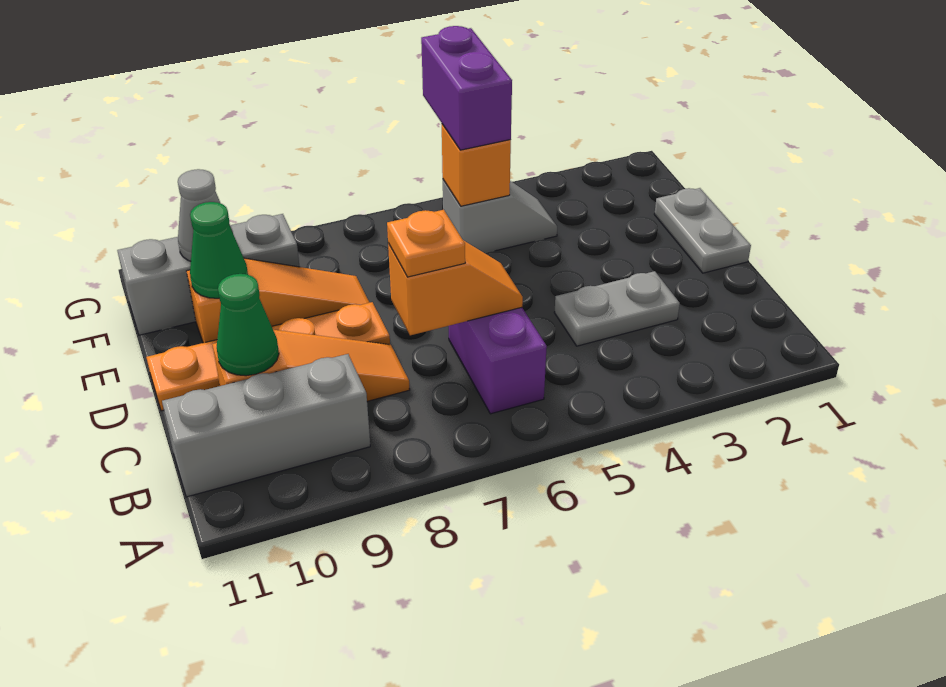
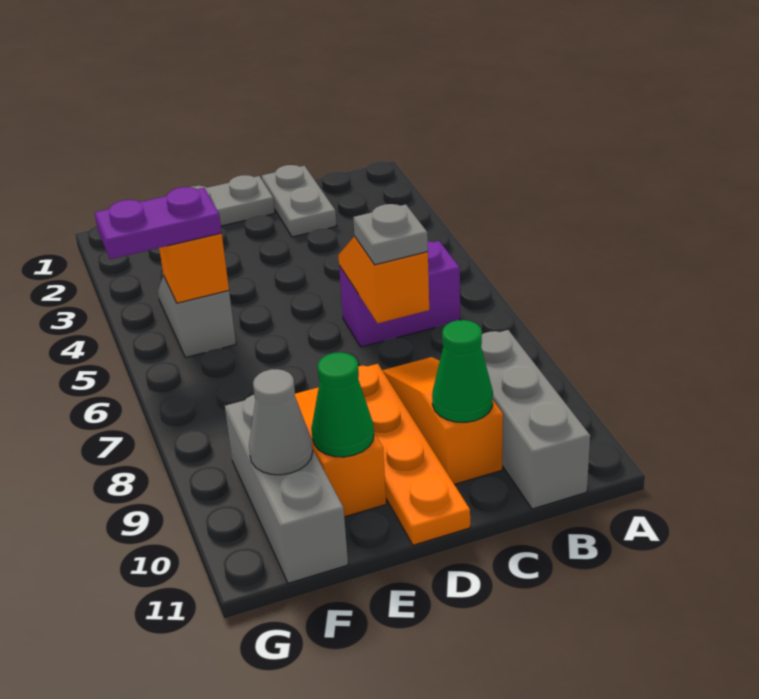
grey 1x2 plate [554,271,680,346] -> grey 1x2 plate moved to [262,165,336,237]
orange 1x1 plate [387,210,465,277] -> grey 1x1 plate [353,204,428,265]
purple 1x2 brick [421,26,512,150] -> purple 1x2 plate [95,187,222,259]

